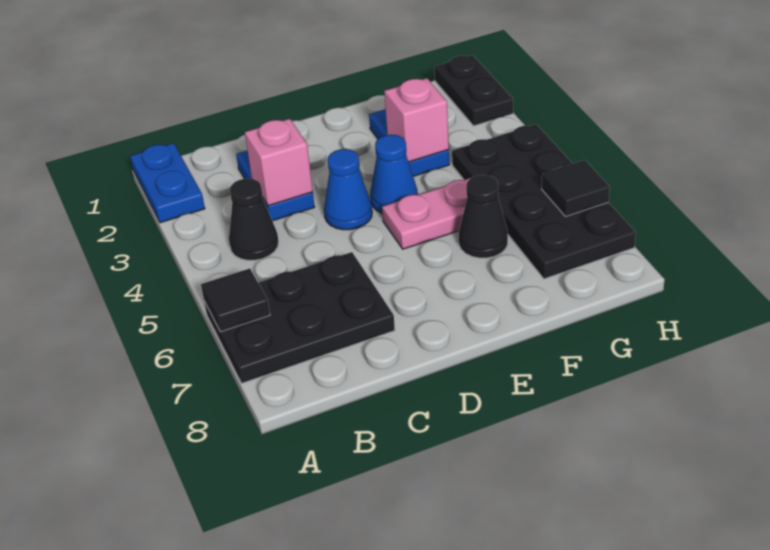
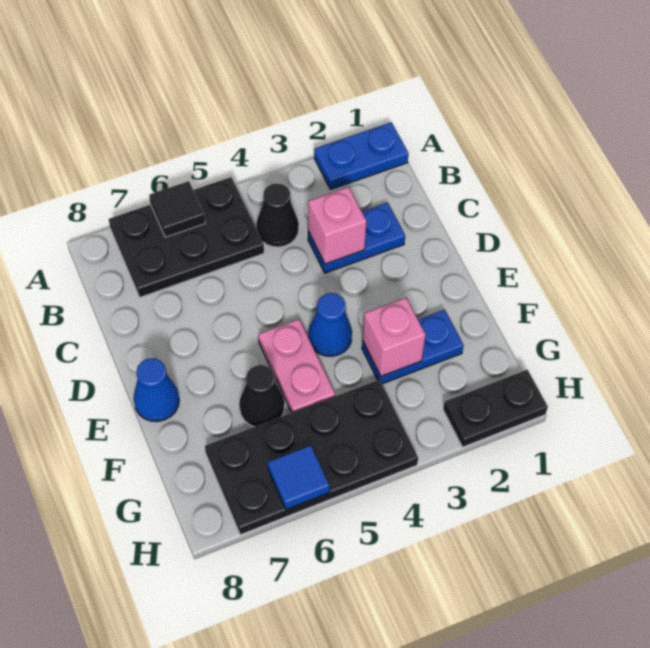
black 2x3 plate [204,252,395,383] -> black 2x3 plate turned to [109,177,264,297]
blue 1x1 cone [324,149,372,230] -> blue 1x1 cone moved to [133,358,179,422]
black 1x1 tile [542,160,610,217] -> blue 1x1 tile [268,445,329,509]

